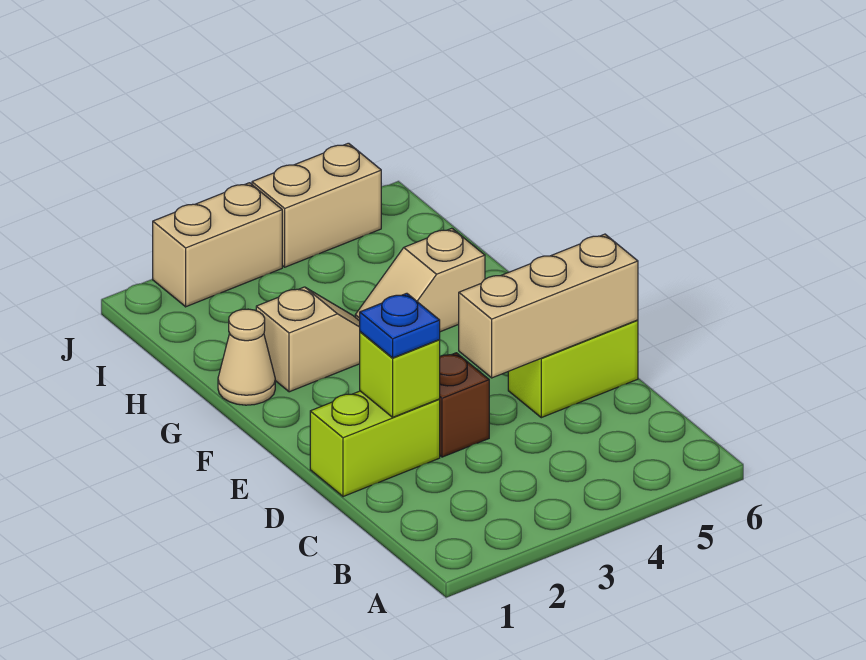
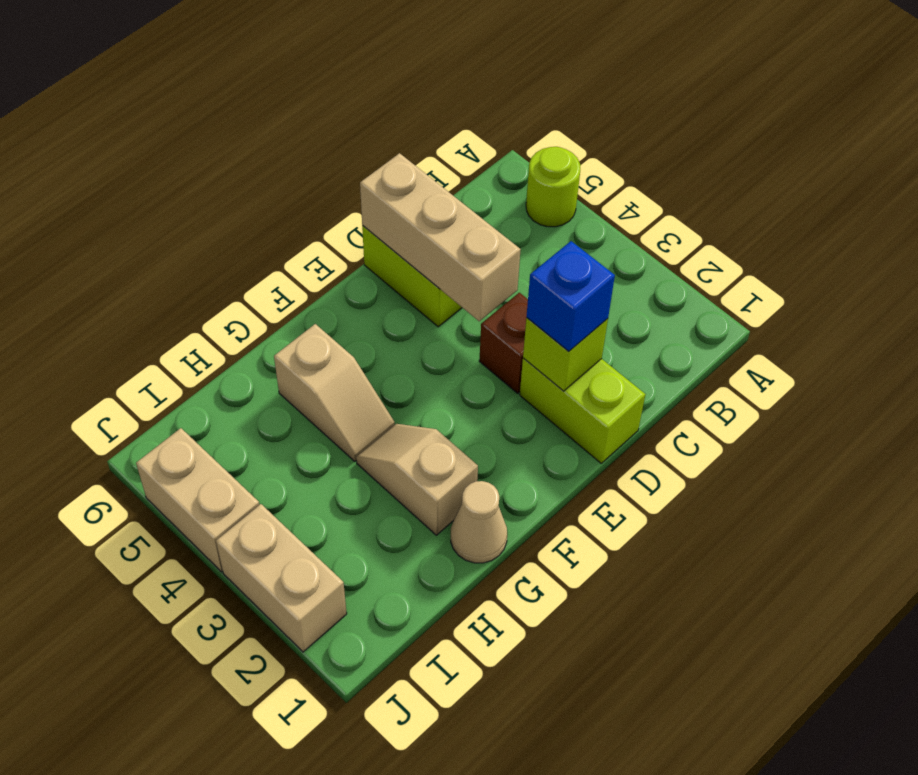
none -> lime 1x1 round brick [526,147,580,227]
blue 1x1 plate [360,293,440,358] -> blue 1x1 brick [526,241,615,351]

